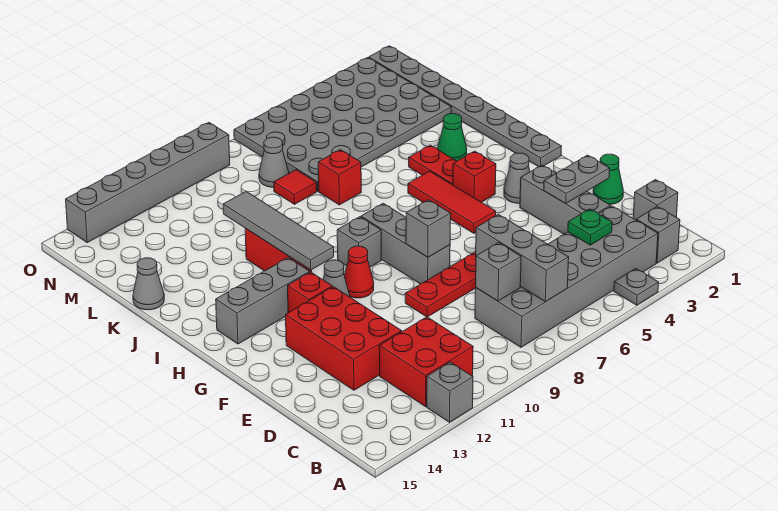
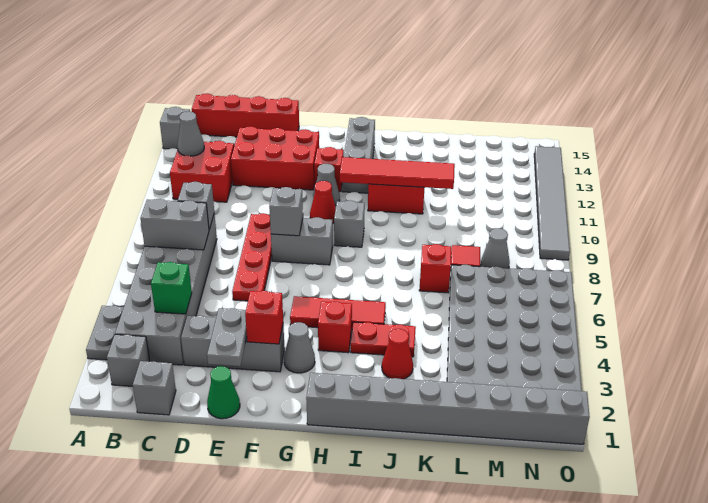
grey 1x1 plate [614,268,659,305] -> grey 1x2 plate [86,306,124,360]
grey 1x1 brick [427,362,473,422] -> grey 1x1 brick moved to [160,107,190,149]
grey 1x3 brick [476,214,569,302] -> grey 1x2 brick [140,199,209,250]
none -> red 1x4 brick [192,94,299,137]
green 1x1 plate [568,209,612,245] -> green 1x1 brick [151,262,192,314]
none -> red 1x1 brick [245,291,283,344]
grey 1x3 brick [361,203,450,284] -> grey 1x2 brick [271,217,333,265]
grey 1x8 plate [369,46,562,167] -> grey 1x8 brick [306,373,590,444]
grey 1x4 tile [223,191,334,270] -> red 1x4 tile [340,157,455,189]
green 1x1 cone [437,114,467,161] -> red 1x1 cone [382,329,413,379]
grey 1x1 cone [133,258,164,310] -> grey 1x1 cone moved to [177,111,204,156]
grey 1x6 brick [66,122,230,242] -> grey 1x6 tile [534,146,570,260]

